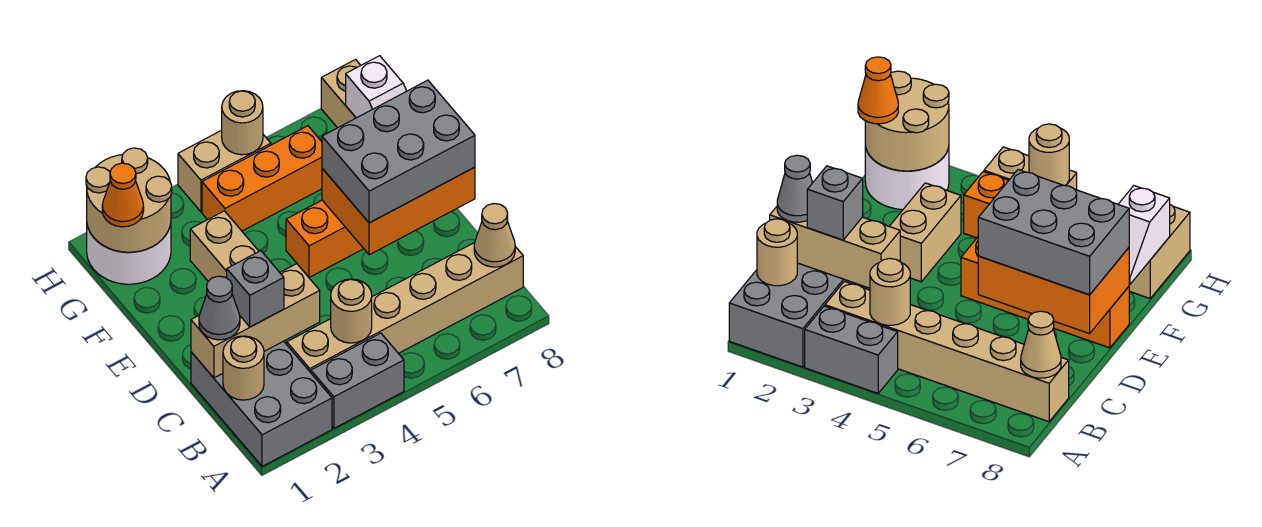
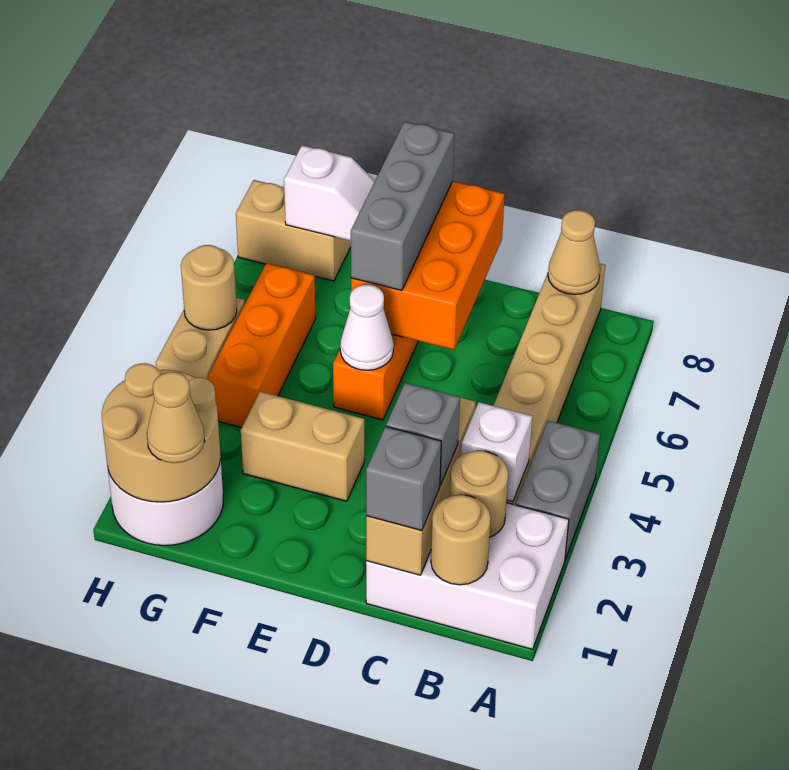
grey 2x3 brick [191,341,332,466] -> white 2x3 brick [366,503,569,649]
none -> white 1x1 brick [461,402,532,502]
tan 1x1 round brick [331,279,372,343] -> tan 1x1 round brick moved to [450,451,508,537]
grey 1x1 cone [199,276,240,340] -> grey 1x1 brick [366,427,441,531]
grey 2x3 brick [322,80,475,223] -> grey 1x3 brick [351,122,454,290]
none -> white 1x1 cone [340,285,394,370]
orange 1x1 cone [102,163,144,227] -> tan 1x1 cone [147,372,205,463]

